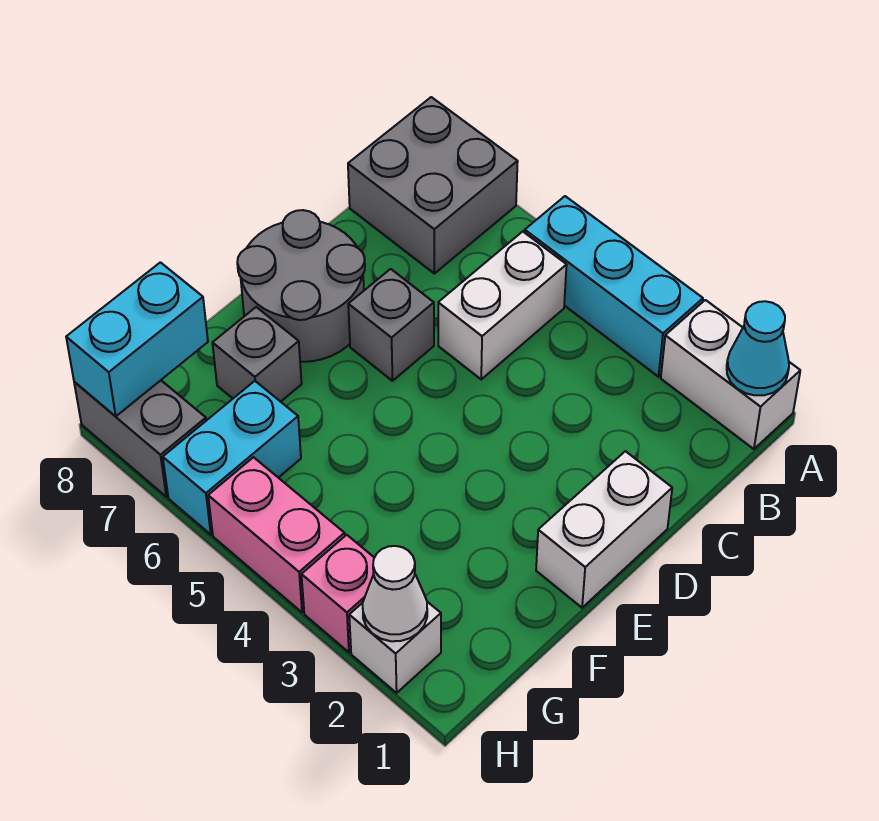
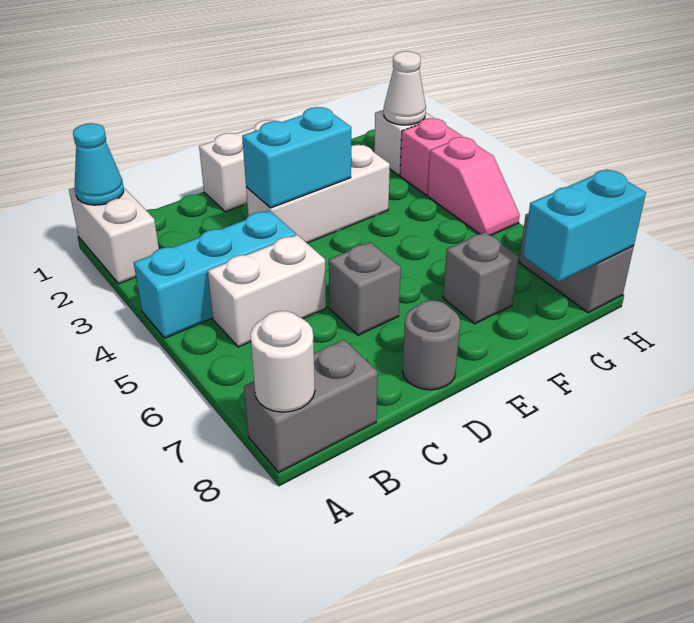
cyan 1x3 brick [525,196,703,377] -> cyan 1x3 brick turned to [134,211,296,338]
grey 2x2 brick [348,97,518,274] -> grey 1x2 brick [244,340,378,472]
none -> white 1x1 round brick [250,311,315,412]
none -> white 1x3 brick [246,145,390,243]
grey 2x2 round brick [237,210,365,362] -> grey 1x1 round brick [403,300,460,390]
cyan 1x2 brick [163,381,301,535] -> cyan 1x2 brick moved to [242,107,351,208]
pink 1x2 brick [208,457,345,612] -> pink 1x2 slope [427,137,520,236]

